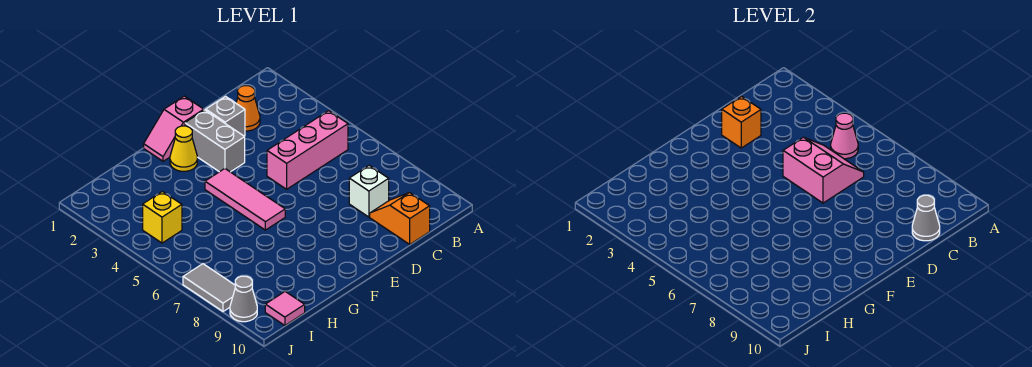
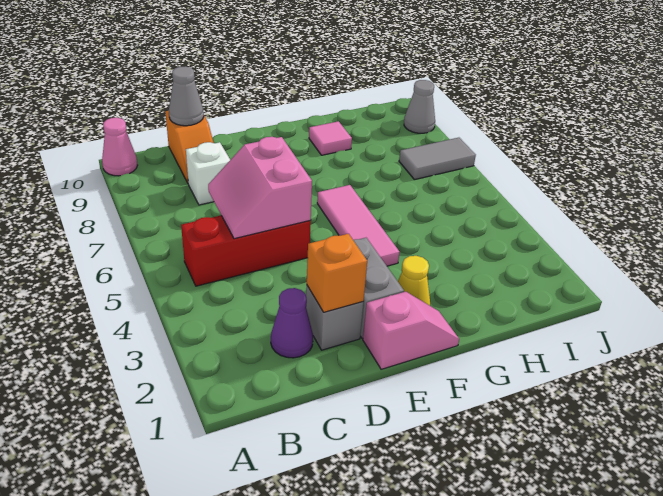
pink 1x3 brick [267,111,348,189] -> red 1x3 brick [181,216,311,286]
pink 1x1 cone [831,113,858,159] -> pink 1x1 cone moved to [102,118,138,176]
orange 1x1 cone [236,86,260,131] -> purple 1x1 cone [271,288,313,358]
yellow 1x1 brick [143,191,182,243] -> none
pink 1x1 tile [265,292,305,326] -> pink 1x1 tile moved to [309,121,352,155]
grey 1x2 tile [183,264,235,311] -> grey 1x2 tile turned to [399,138,476,180]

